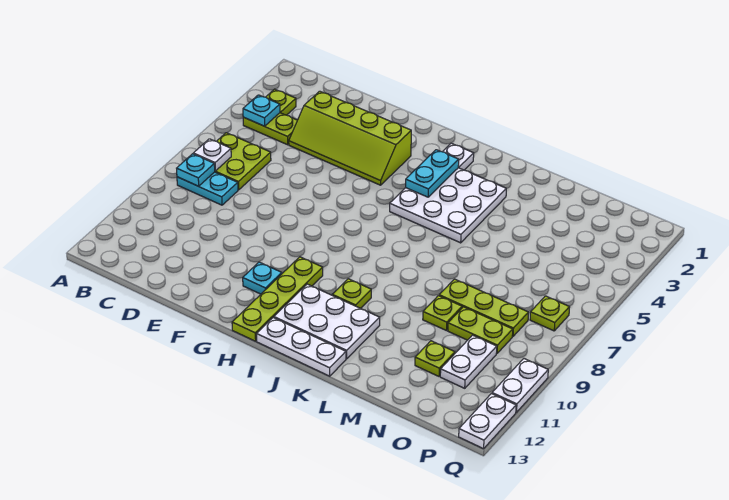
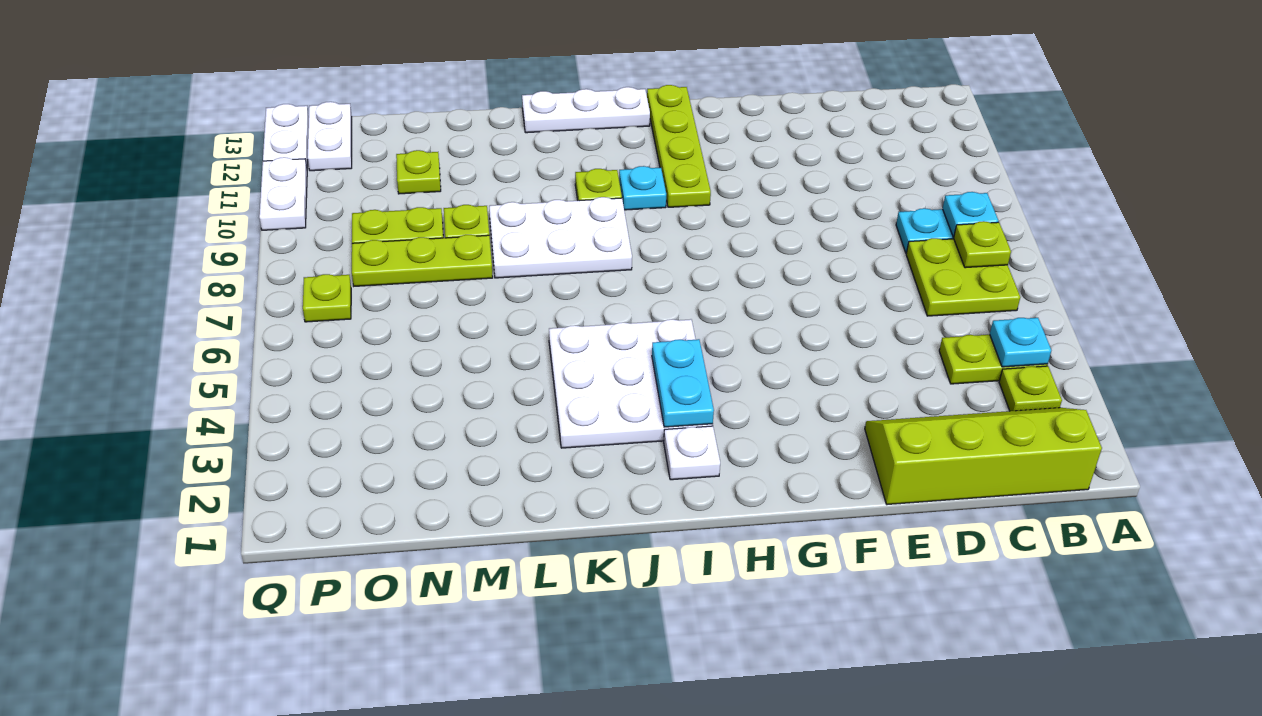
white 1x1 plate [193,139,231,171] -> lime 1x1 plate [954,221,1011,268]
lime 2x4 slope [289,91,411,185] -> lime 2x4 slope moved to [865,408,1102,505]
cyan 1x1 plate [243,262,282,294] -> cyan 1x1 plate moved to [619,166,666,210]
white 2x3 plate [274,284,380,359] -> white 2x3 plate moved to [489,197,632,278]
white 1x2 plate [440,335,497,388] -> white 1x2 plate moved to [308,102,352,171]

